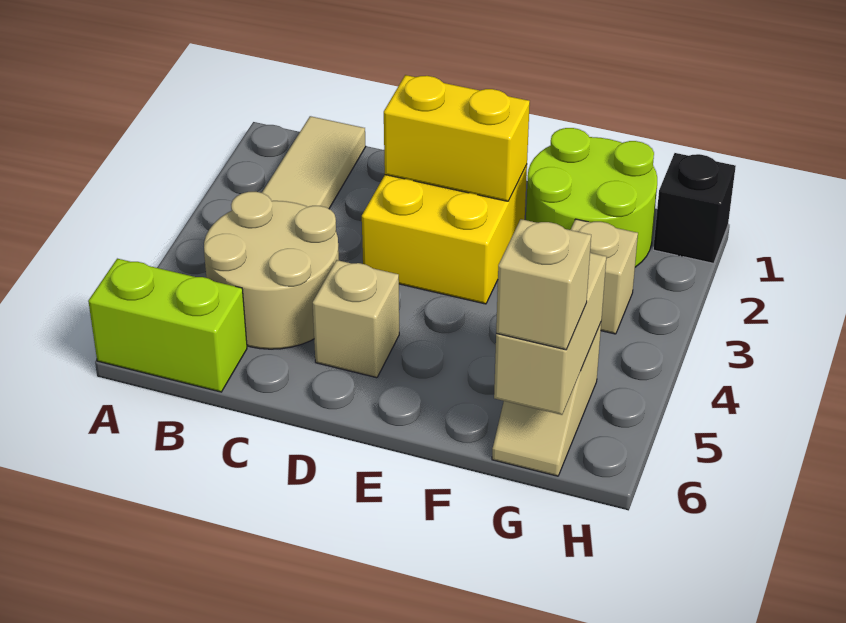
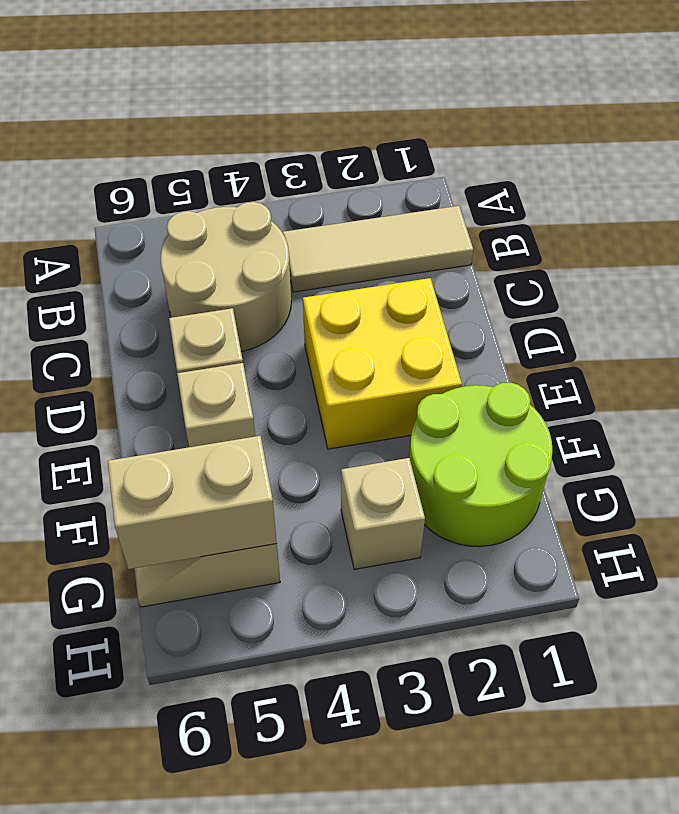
lime 1x2 brick [88,259,247,392] -> none
yellow 1x2 brick [384,75,530,201] -> none
tan 1x1 brick [496,219,591,350] -> tan 1x1 brick moved to [177,363,255,447]
black 1x1 brick [653,153,736,263] -> none

